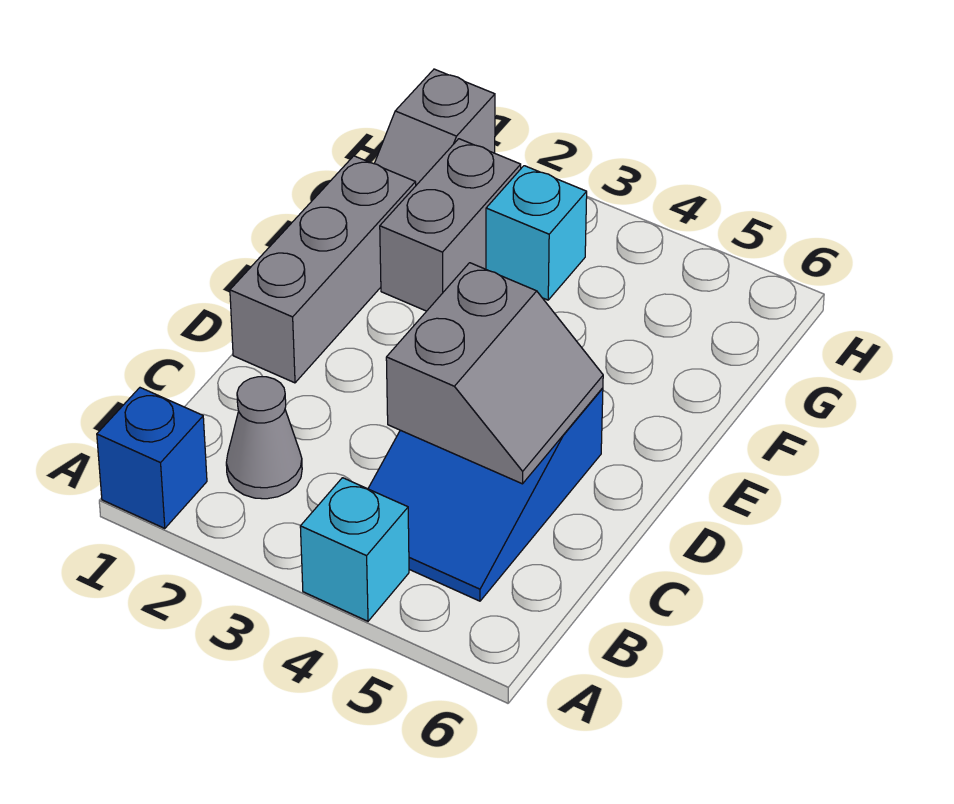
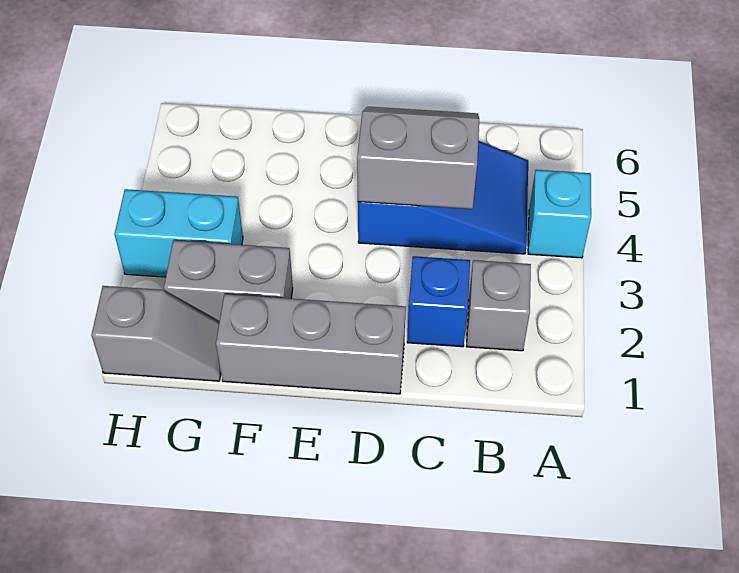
blue 1x1 brick [97,388,207,528] -> blue 1x1 brick moved to [407,256,470,347]
grey 1x1 cone [226,377,302,499] -> grey 1x1 brick [466,260,531,351]
cyan 1x1 brick [486,166,587,300] -> cyan 1x2 brick [115,189,243,277]

